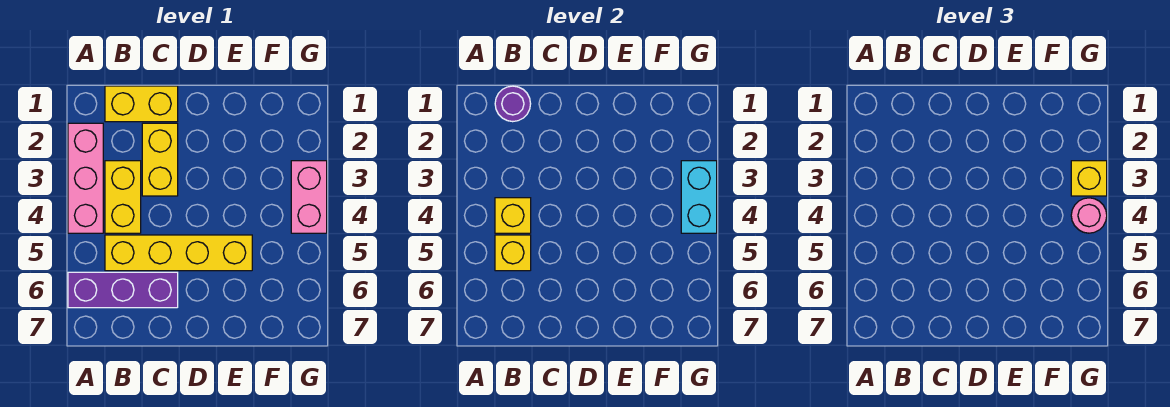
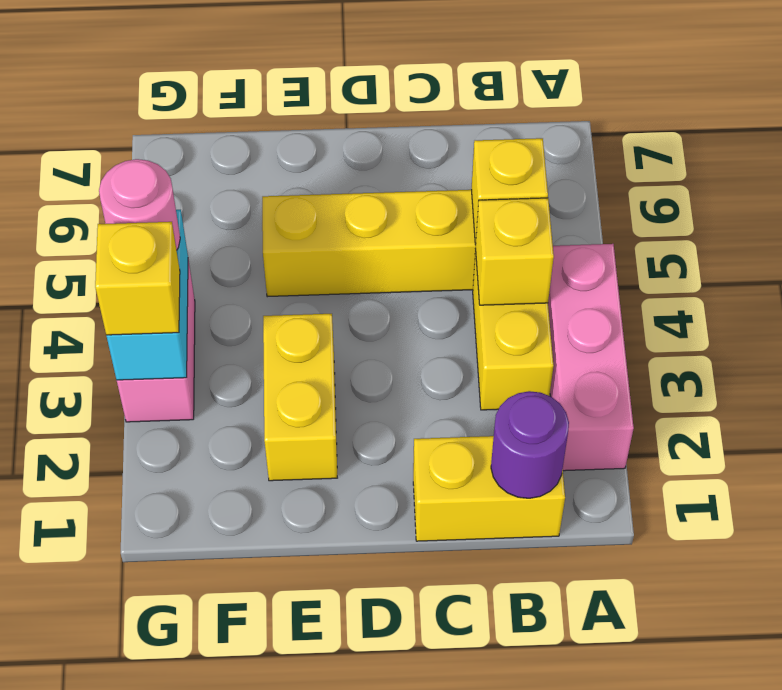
purple 1x3 brick [68,272,178,308] -> none
yellow 1x2 brick [142,123,178,196] -> yellow 1x2 brick moved to [263,314,337,481]

